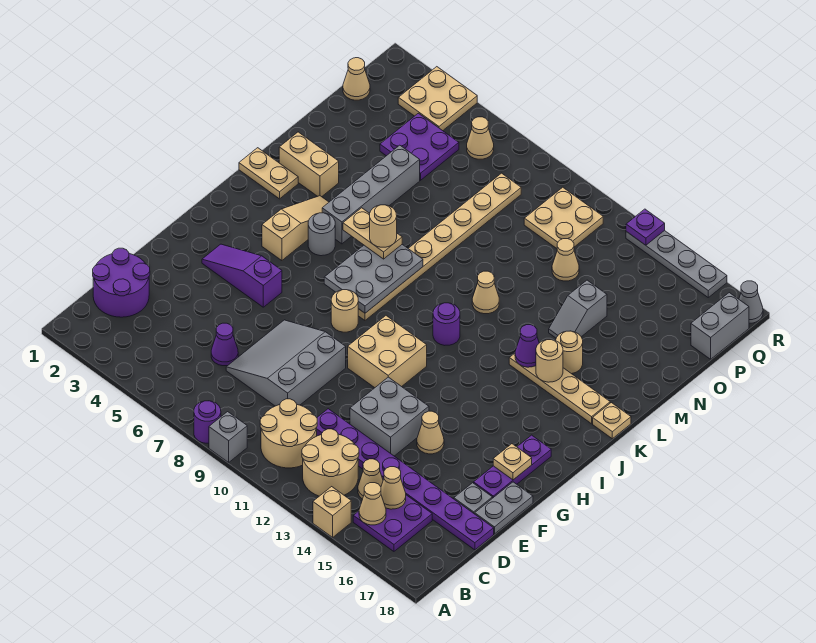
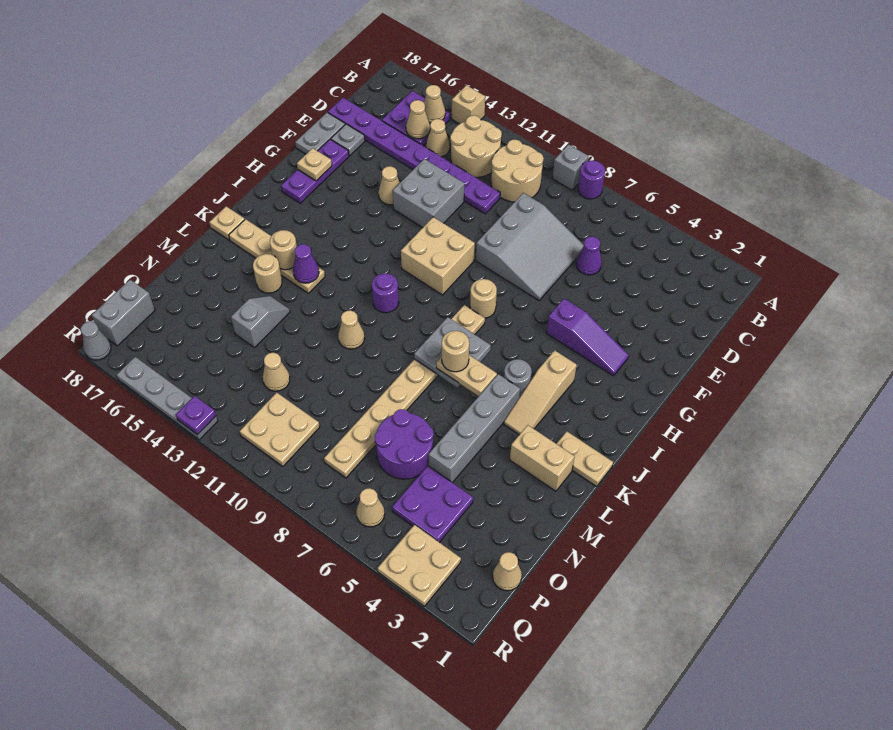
purple 2x2 round brick [93,248,150,317] -> purple 2x2 round brick moved to [375,409,434,479]
grey 2x3 plate [324,245,423,313] -> grey 2x2 plate [414,317,491,388]

